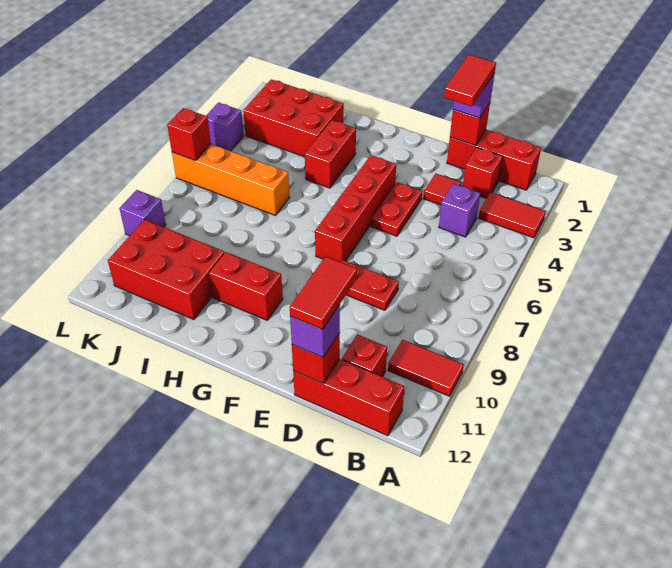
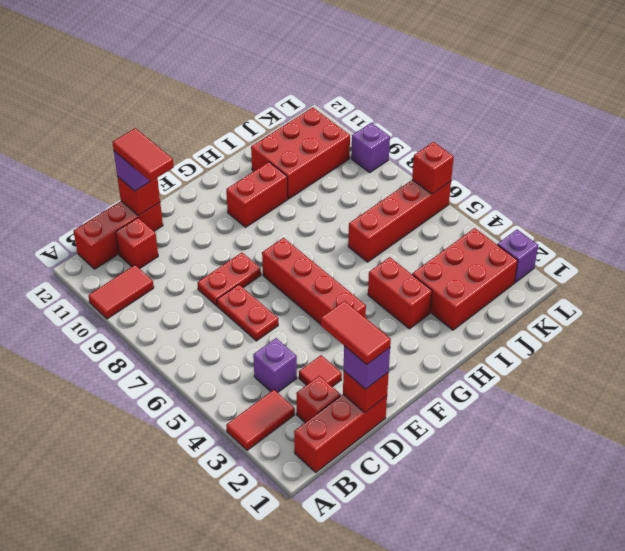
red 1x2 plate [371,182,422,236] -> red 1x2 plate moved to [217,285,278,341]
orange 1x4 brick [172,144,289,215] -> red 1x4 brick [348,180,451,262]
purple 1x1 brick [206,103,244,151] -> purple 1x1 brick moved to [497,230,538,283]

